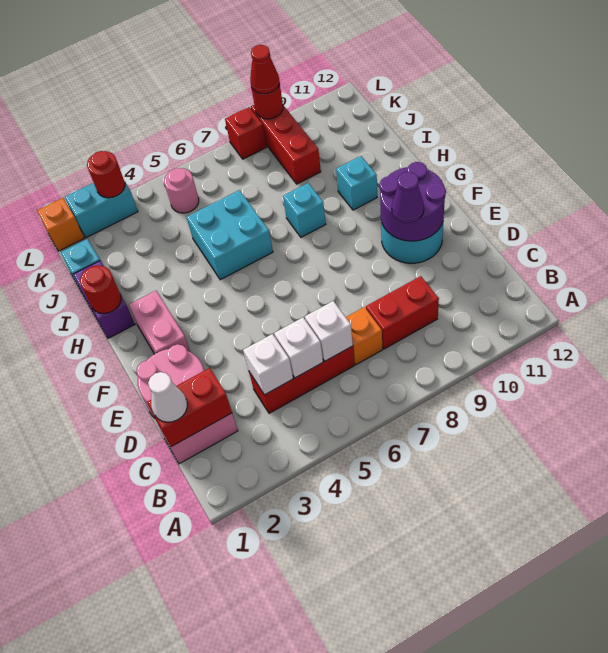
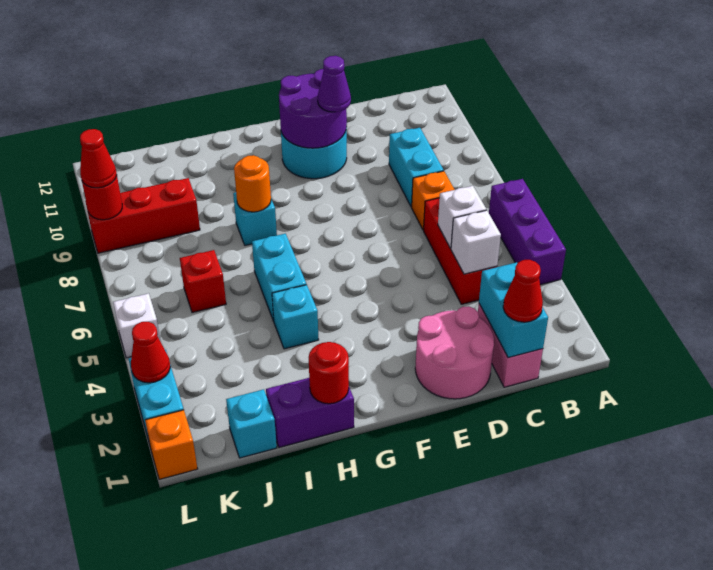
none -> purple 1x3 brick [489,179,566,285]
red 1x2 brick [147,368,232,447] -> cyan 1x2 brick [479,262,548,358]
white 1x1 cone [148,372,187,422] -> red 1x1 cone [503,260,543,322]
white 1x1 brick [305,301,353,361] -> white 1x1 brick moved to [113,293,160,358]
red 1x2 brick [366,276,439,349] -> cyan 1x2 brick [389,128,444,207]
pink 1x2 brick [129,291,190,354] -> none
cyan 2x2 brick [187,190,273,280] -> cyan 1x2 brick [252,234,306,321]
none -> orange 1x1 round brick [234,155,271,212]
cyan 1x1 brick [336,156,377,210] -> cyan 1x1 brick moved to [272,285,319,349]
pink 1x1 round brick [164,168,199,213] -> none
red 1x1 round brick [87,151,125,198] -> red 1x1 cone [131,322,170,383]
red 1x1 brick [225,107,267,159] -> red 1x1 brick moved to [180,250,226,313]

